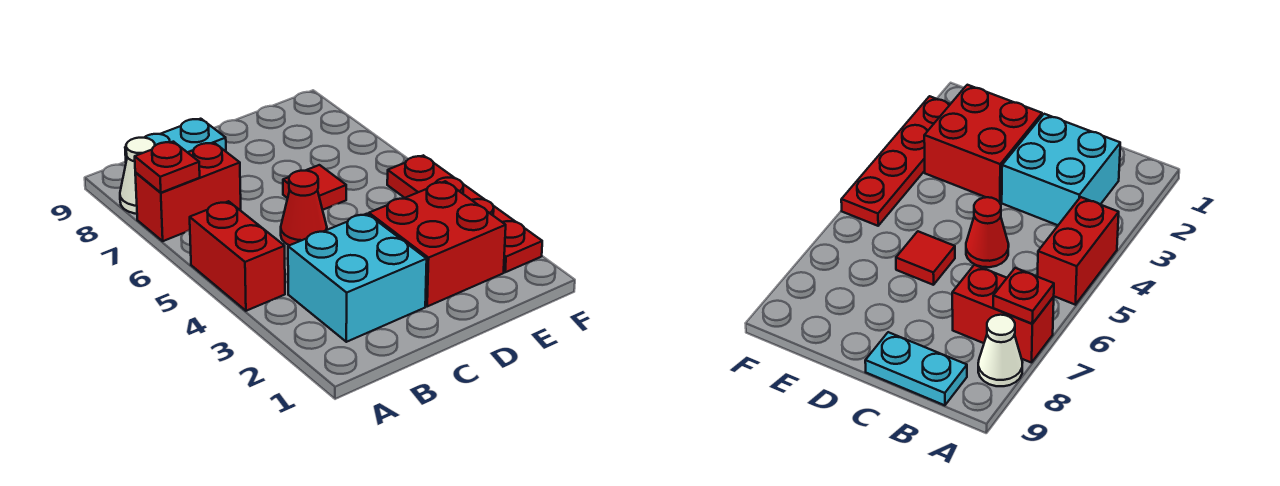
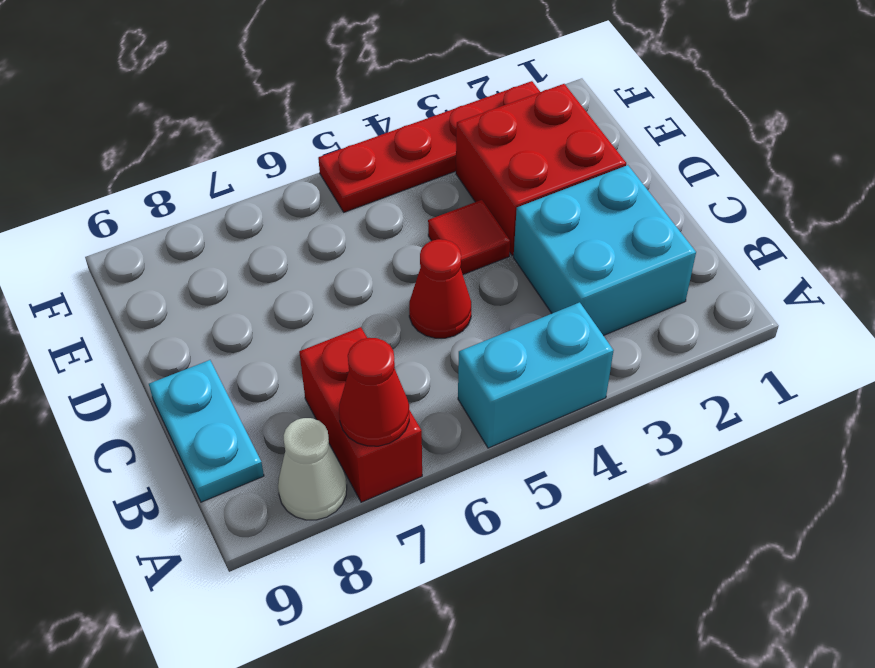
red 1x2 brick [190,201,285,311] -> cyan 1x2 brick [458,302,614,448]
red 1x1 plate [135,142,200,193] -> red 1x1 cone [339,338,409,446]
red 1x1 tile [283,165,346,210] -> red 1x1 tile moved to [428,200,510,275]

